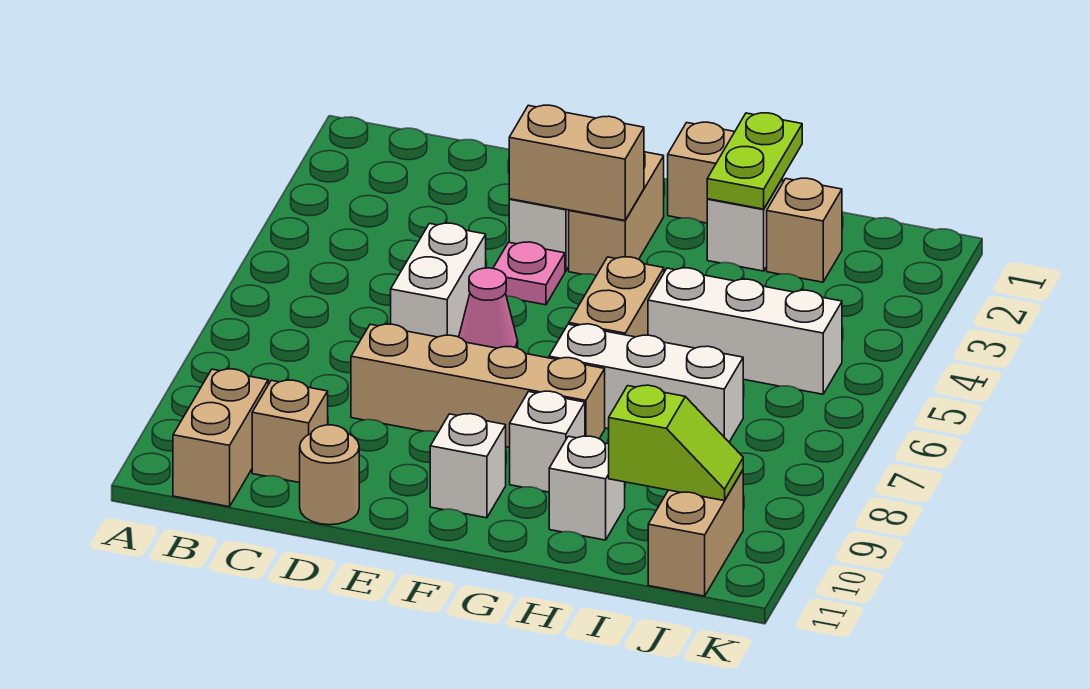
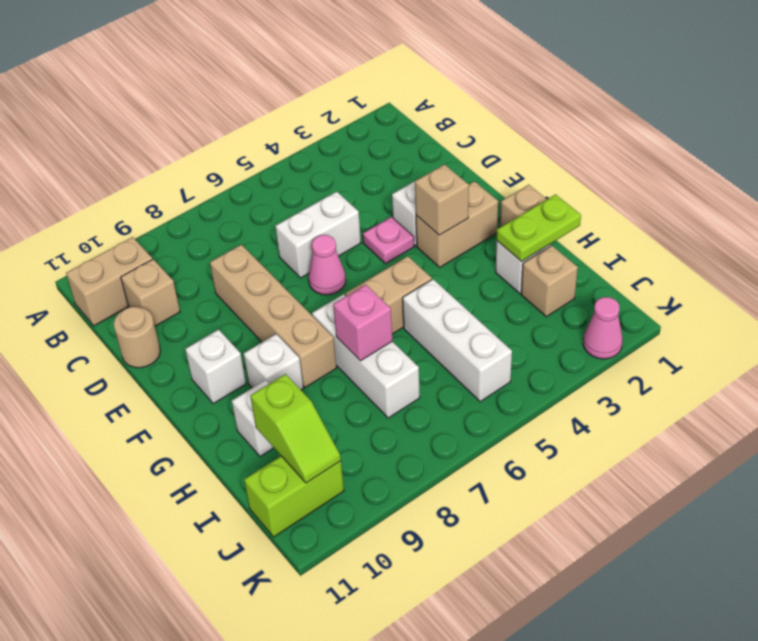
tan 1x2 brick [509,105,644,220] -> tan 1x1 brick [415,164,469,235]
none -> pink 1x1 brick [333,285,392,361]
tan 1x2 brick [648,470,743,596] -> lime 1x2 brick [244,456,344,537]
none -> pink 1x1 cone [583,297,623,359]

